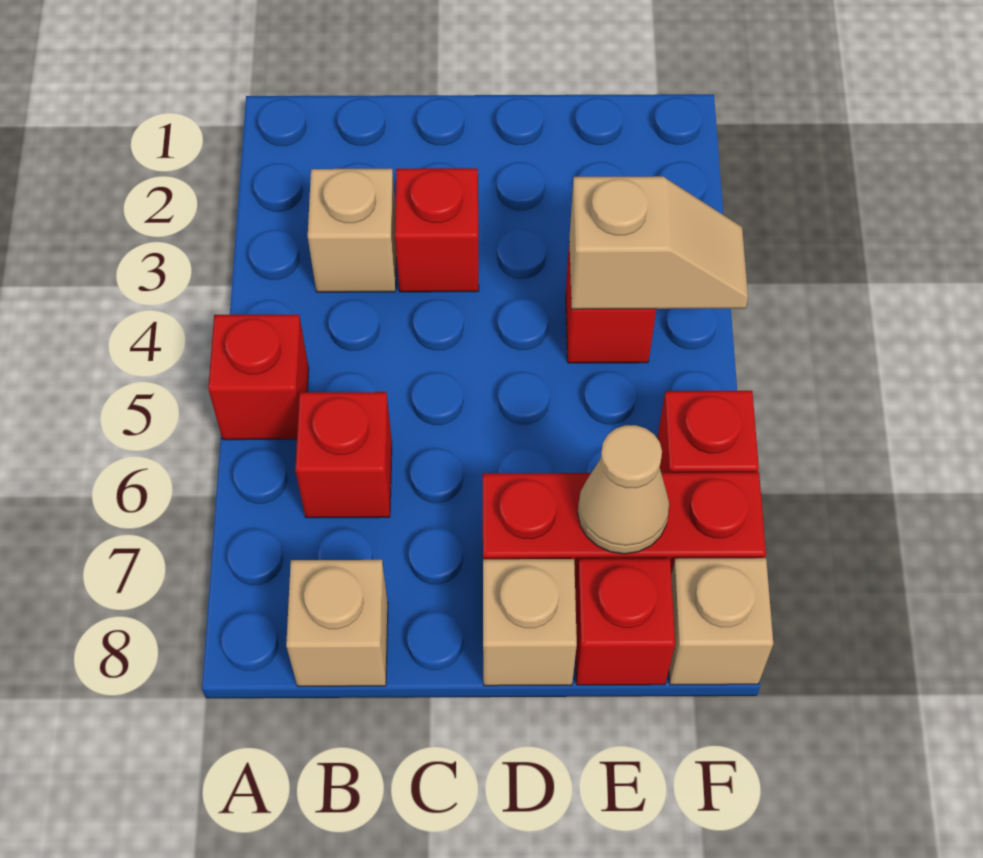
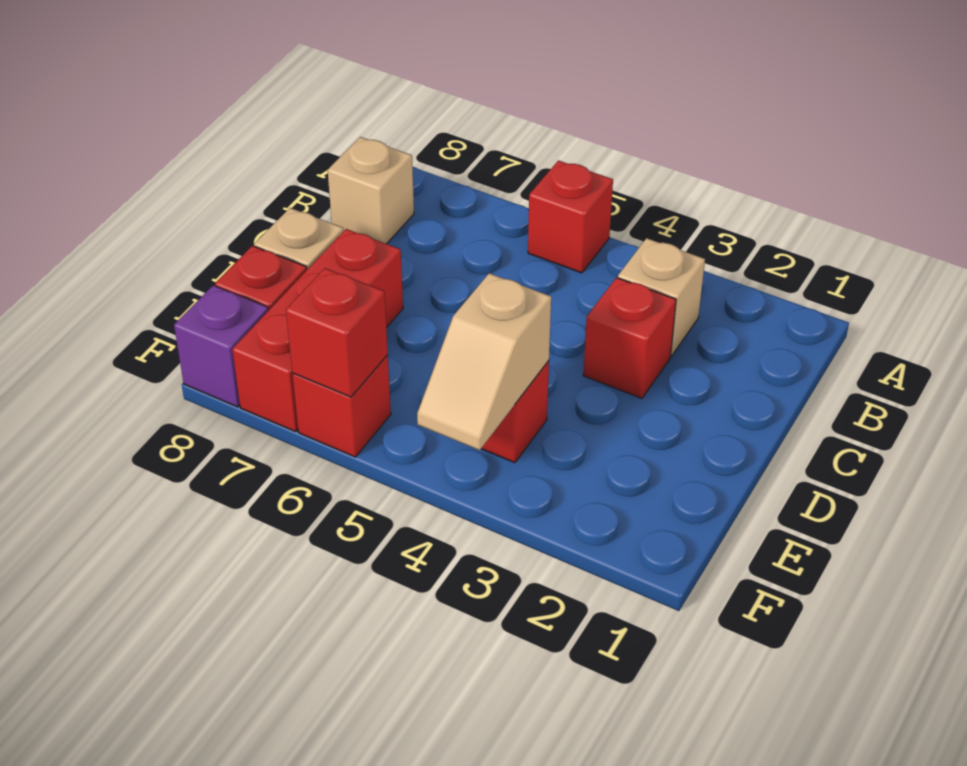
red 1x1 brick [295,392,392,518] -> red 1x1 brick moved to [286,268,388,397]
tan 1x1 cone [578,425,670,554] -> none
tan 1x1 brick [669,558,773,685] -> purple 1x1 brick [174,285,268,407]

